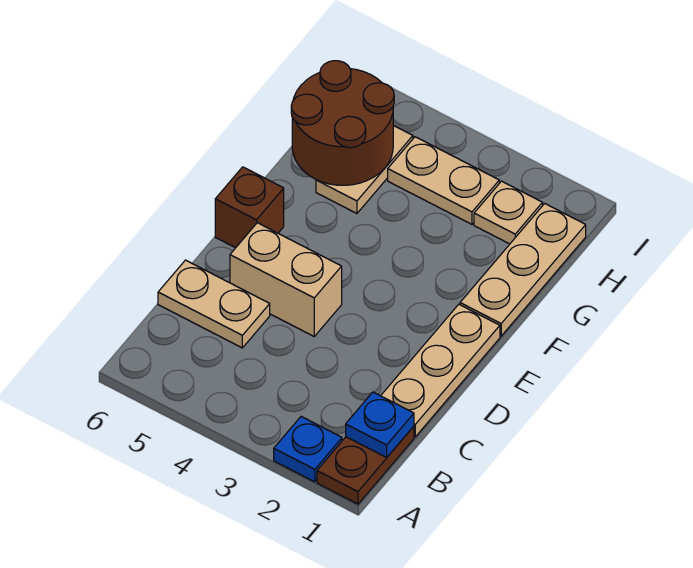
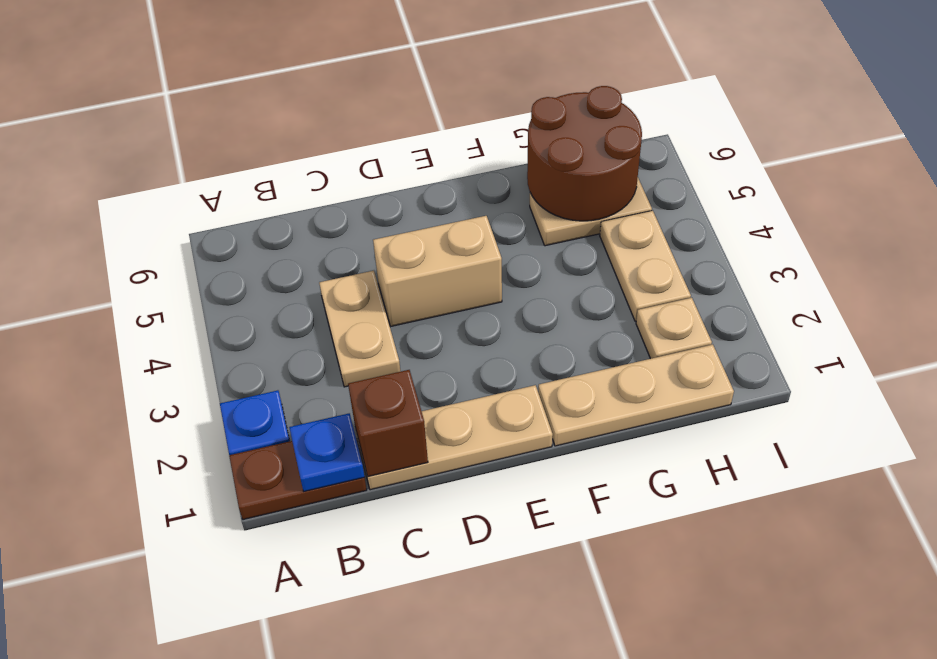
tan 1x2 plate [158,260,270,348] -> tan 1x2 plate moved to [319,271,401,387]
tan 1x2 brick [230,223,342,336] -> tan 1x2 brick turned to [373,216,502,326]
brown 1x1 brick [215,167,284,248] -> brown 1x1 brick moved to [348,370,428,476]

